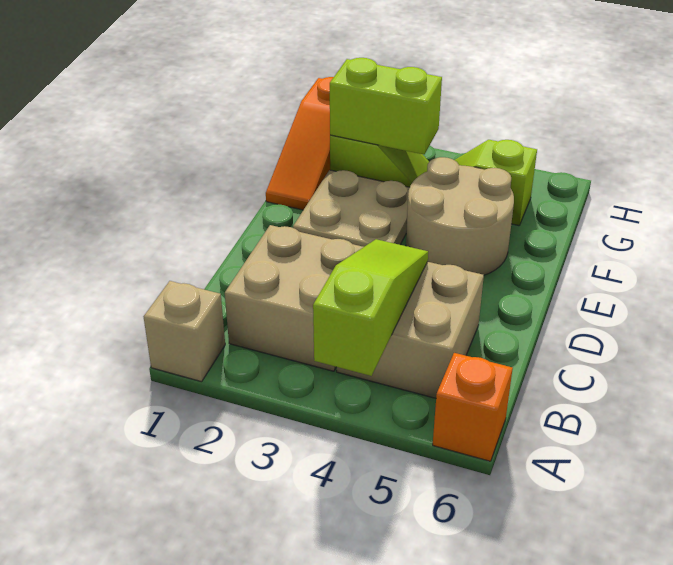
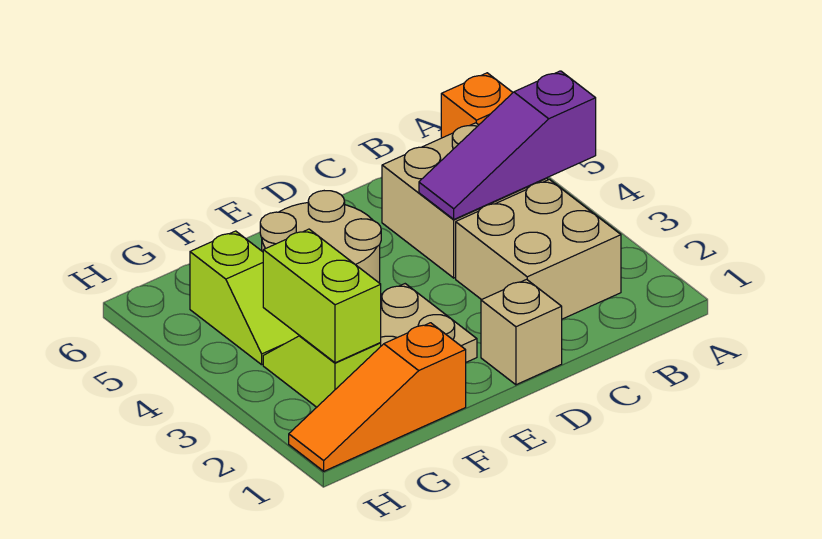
tan 1x1 brick [144,281,225,382] -> tan 1x1 brick moved to [481,279,562,385]
lime 1x3 slope [313,239,428,376] -> purple 1x3 slope [419,71,596,219]
orange 1x3 slope [266,77,334,210] -> orange 1x3 slope turned to [289,323,466,471]

